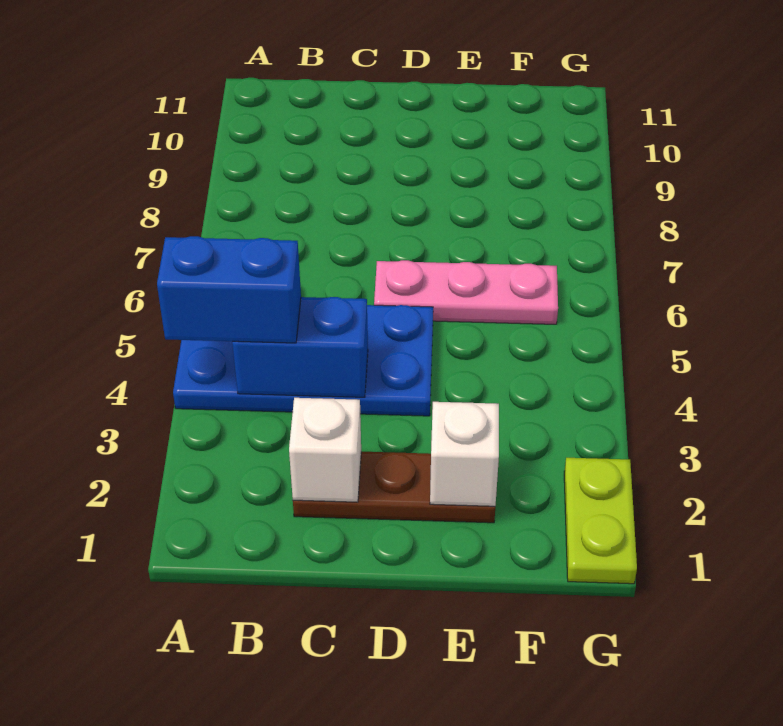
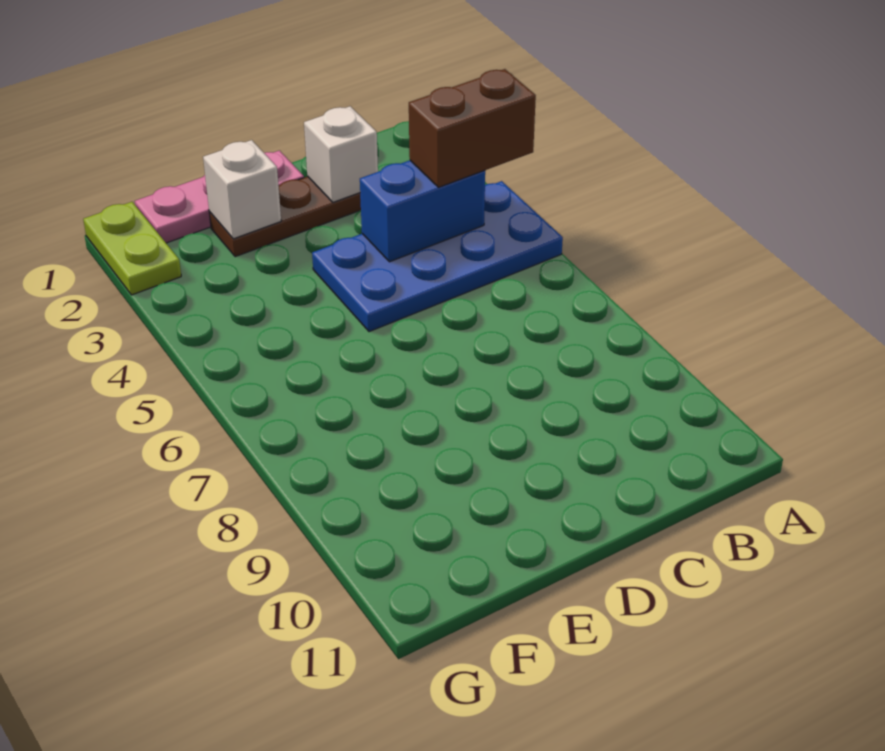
blue 1x2 brick [157,236,301,343] -> brown 1x2 brick [409,69,536,187]
pink 1x3 plate [374,260,558,324] -> pink 1x3 plate moved to [135,150,304,243]

